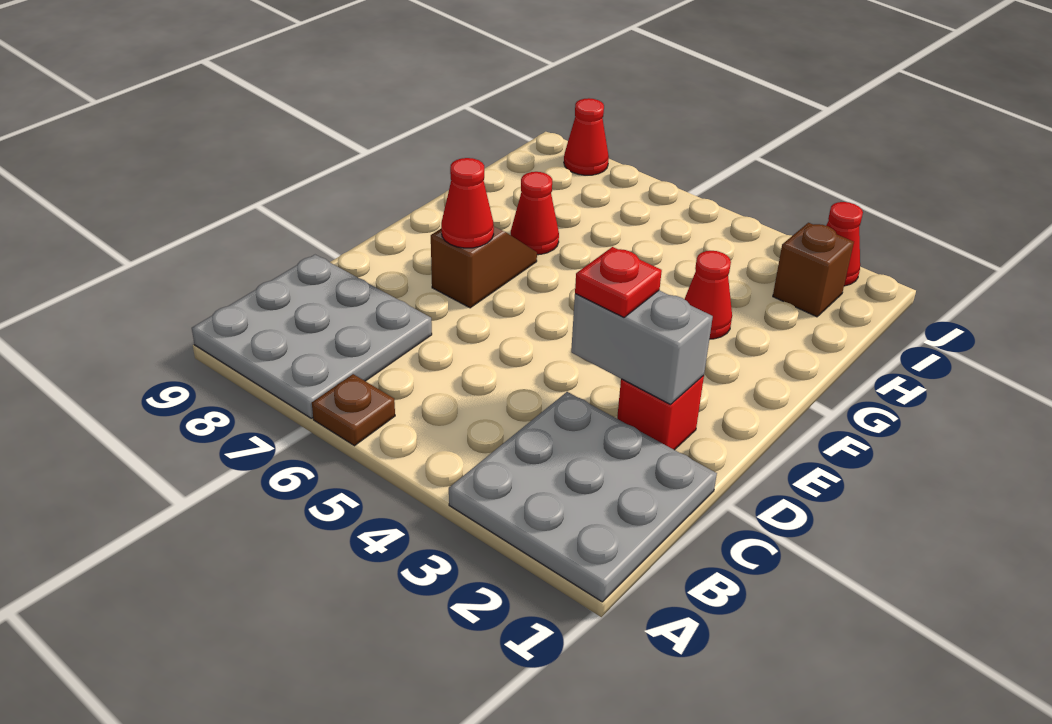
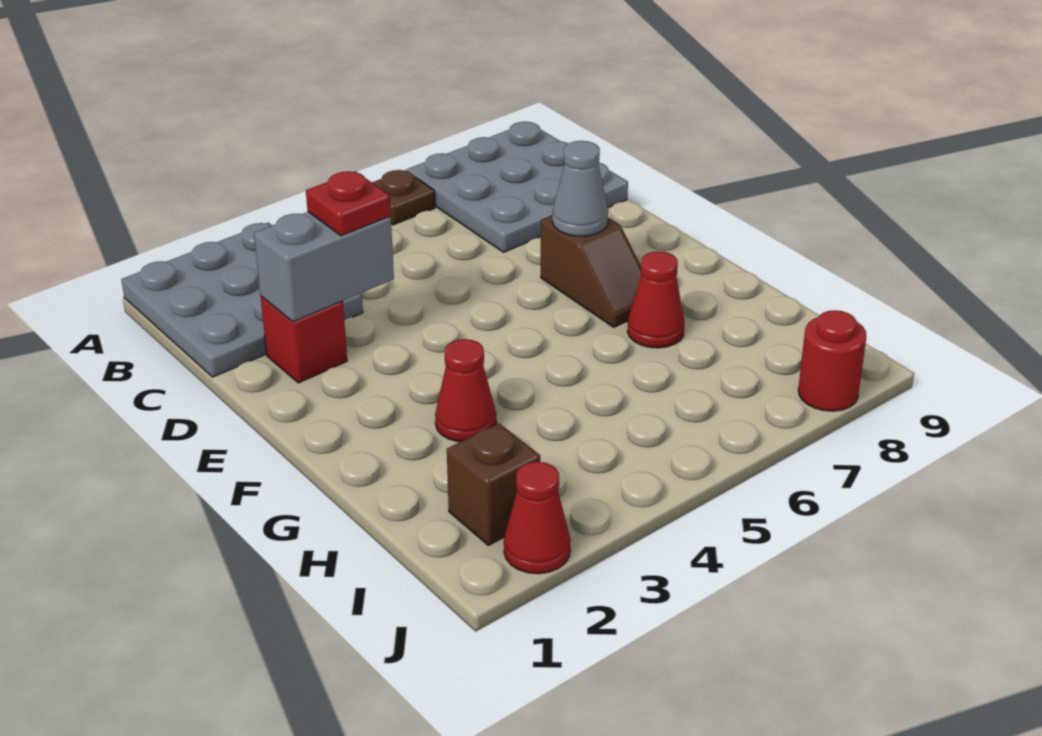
red 1x1 cone [441,158,494,248] -> grey 1x1 cone [552,141,608,236]
red 1x1 cone [564,98,609,175] -> red 1x1 round brick [798,310,866,411]

